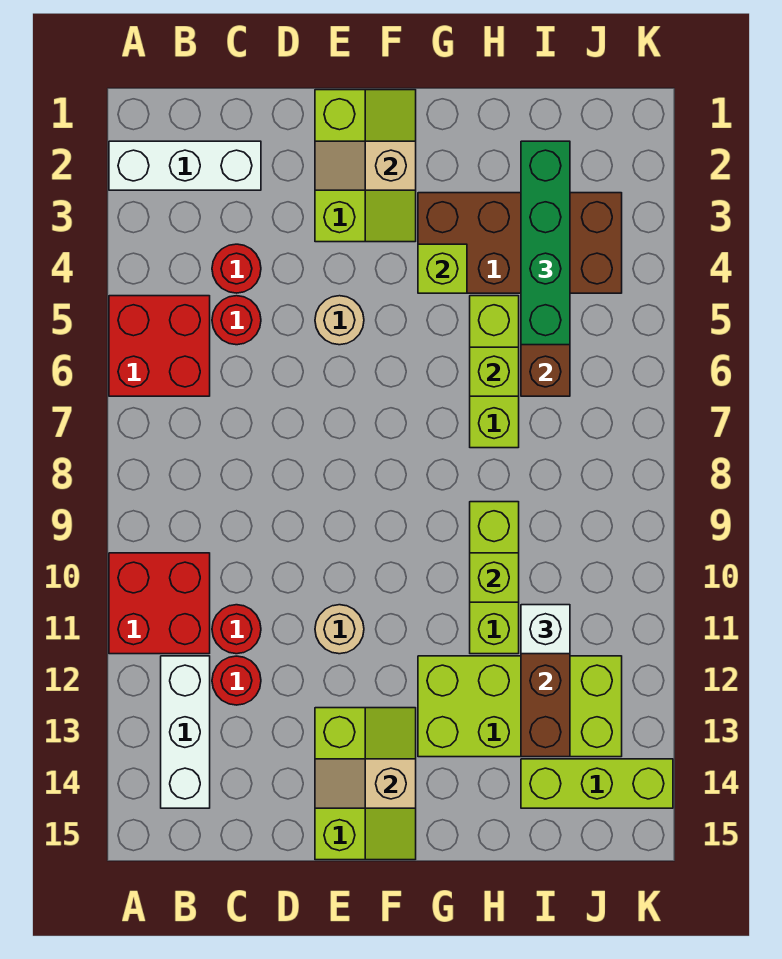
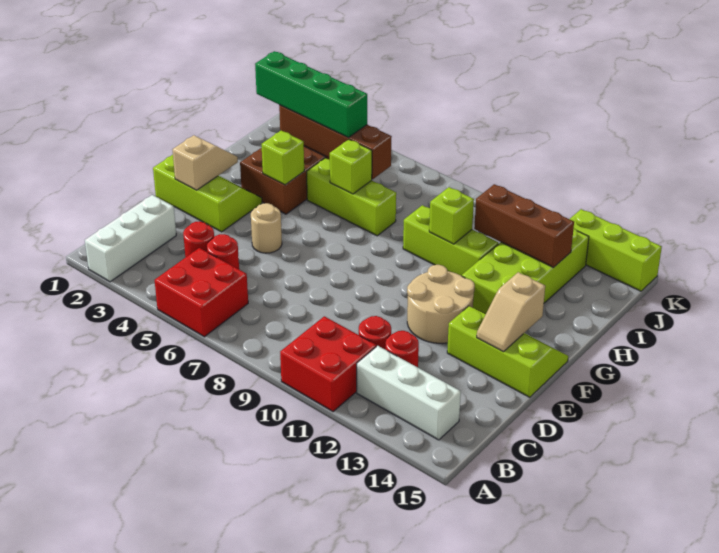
tan 1x2 slope [315,141,416,190] -> tan 1x2 slope turned to [172,135,238,190]
tan 1x1 round brick [315,605,364,654] -> tan 2x2 round brick [407,265,475,343]
white 1x1 brick [521,605,570,654] -> none
lime 1x3 brick [521,759,673,808] -> lime 1x3 brick turned to [570,209,662,291]

